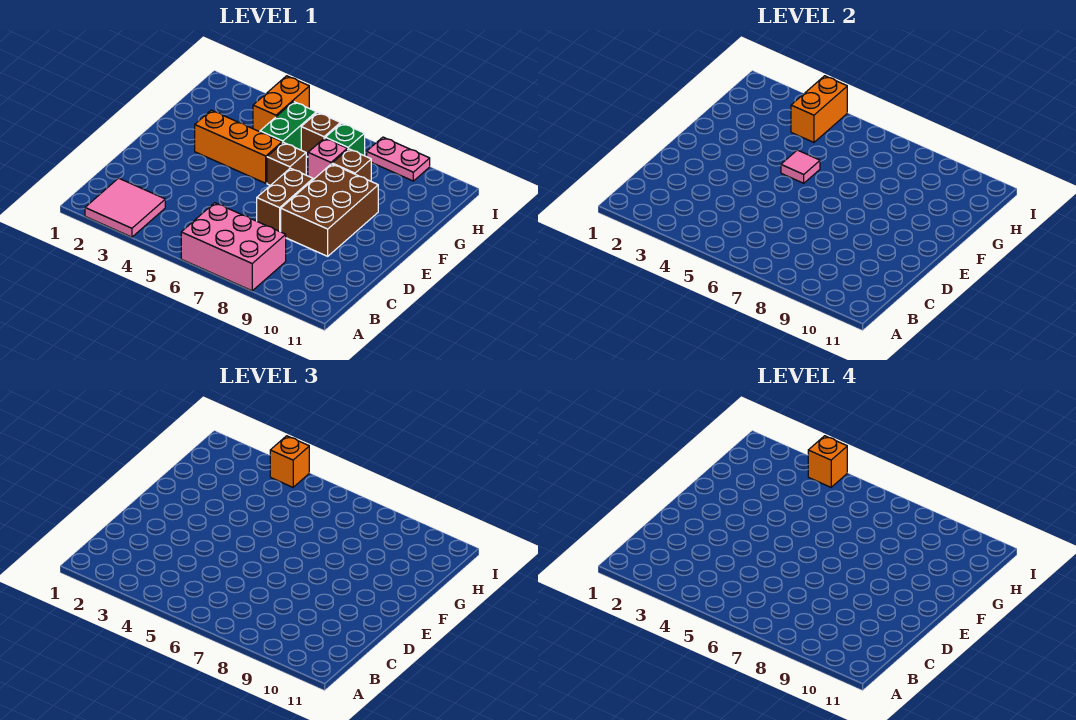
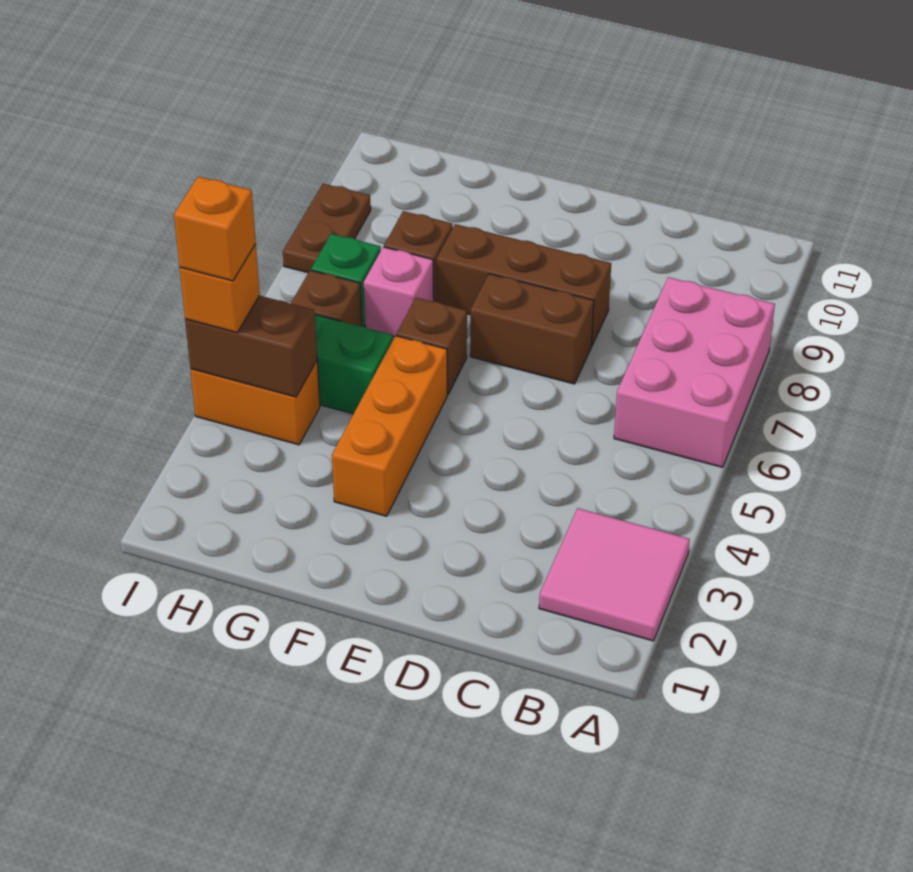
brown 2x3 brick [281,164,378,256] -> brown 1x3 brick [437,224,611,346]
pink 1x1 tile [781,150,820,183] -> none
orange 1x2 brick [791,76,847,142] -> brown 1x2 brick [185,296,317,397]
pink 1x2 plate [367,137,430,181] -> brown 1x2 plate [283,184,371,273]

